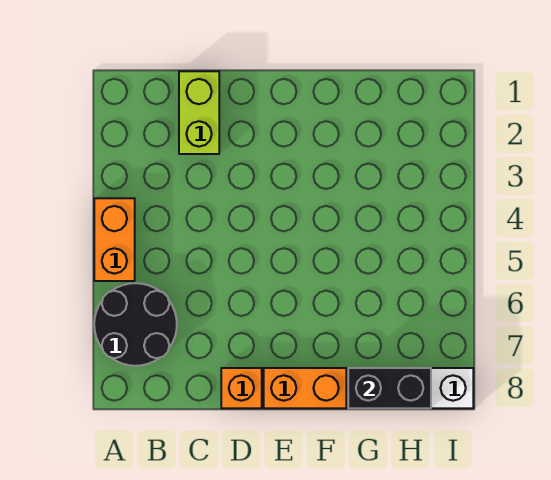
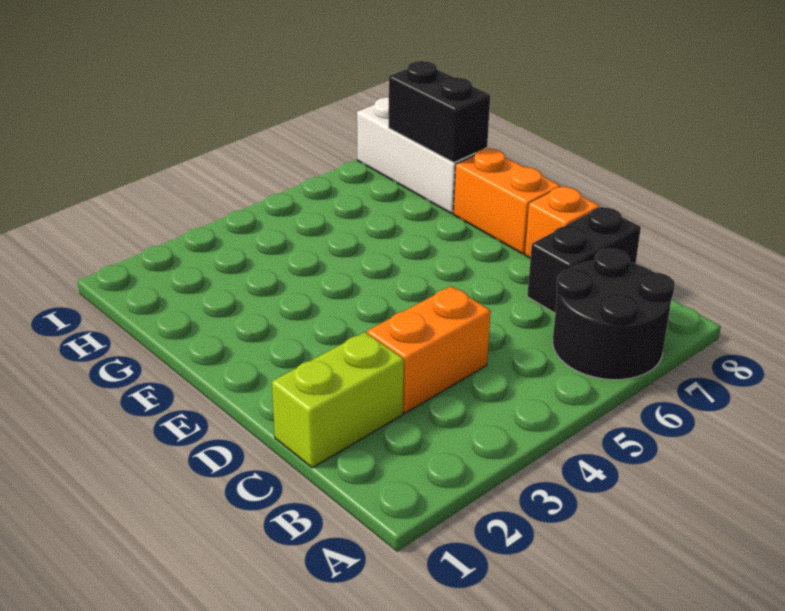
orange 1x2 brick [94,198,135,281] -> orange 1x2 brick moved to [367,286,491,413]
none -> black 1x2 brick [527,207,641,313]

